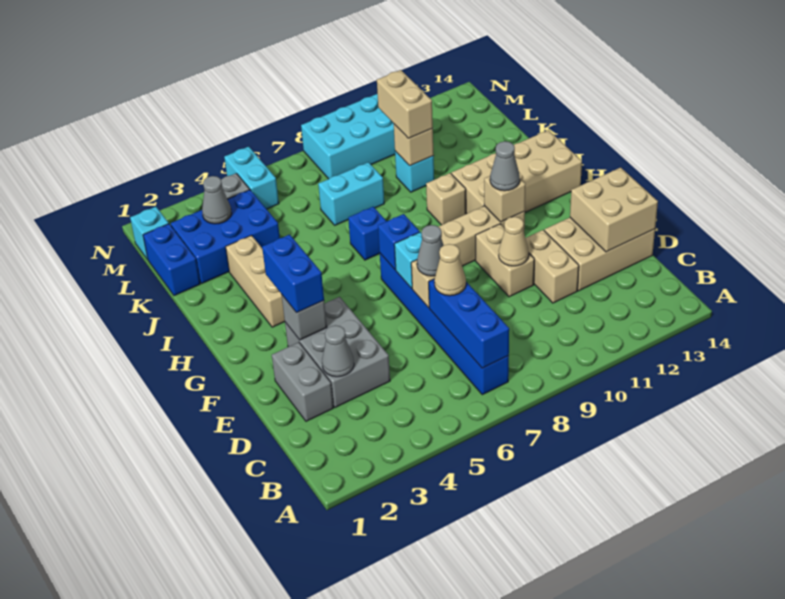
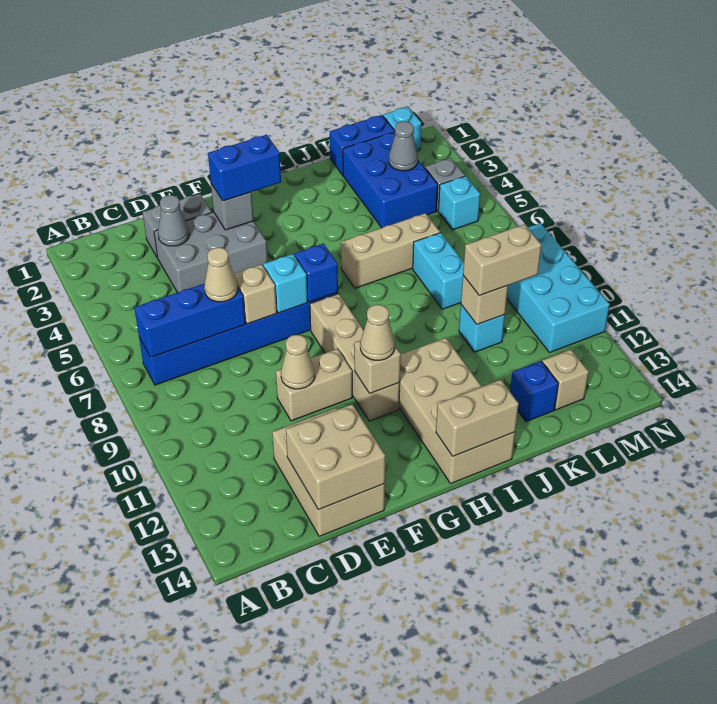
tan 1x2 brick [525,230,579,303] -> tan 1x2 brick moved to [436,380,519,456]
grey 1x1 cone [417,225,444,276] -> none
grey 1x1 cone [490,141,520,191] -> tan 1x1 cone [360,305,395,360]
tan 1x3 brick [226,235,285,327] -> tan 1x3 brick moved to [341,213,440,288]
blue 1x1 brick [348,207,386,260] -> blue 1x1 brick moved to [510,361,558,422]
tan 1x1 brick [426,173,466,225] -> tan 1x1 brick moved to [542,350,589,410]
cyan 1x2 brick [224,147,279,209] -> cyan 1x1 brick [438,176,480,230]

